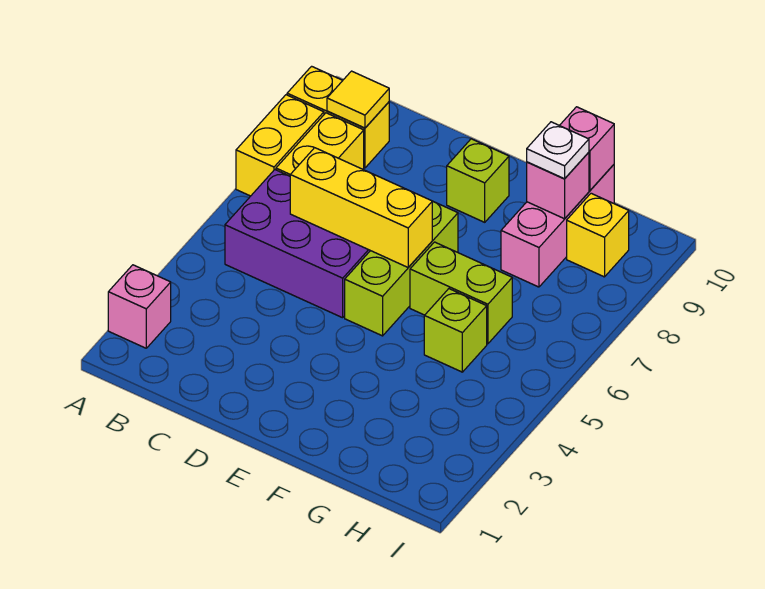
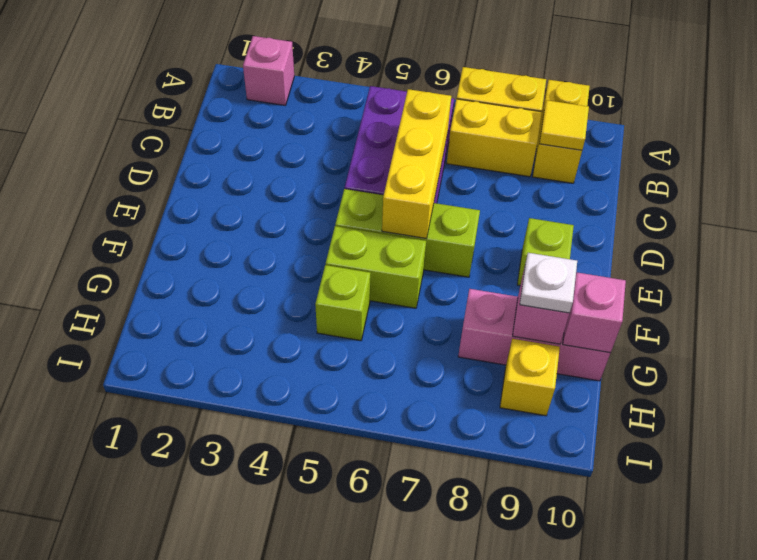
lime 1x2 brick [410,242,512,344] -> lime 1x2 brick turned to [326,226,426,308]

